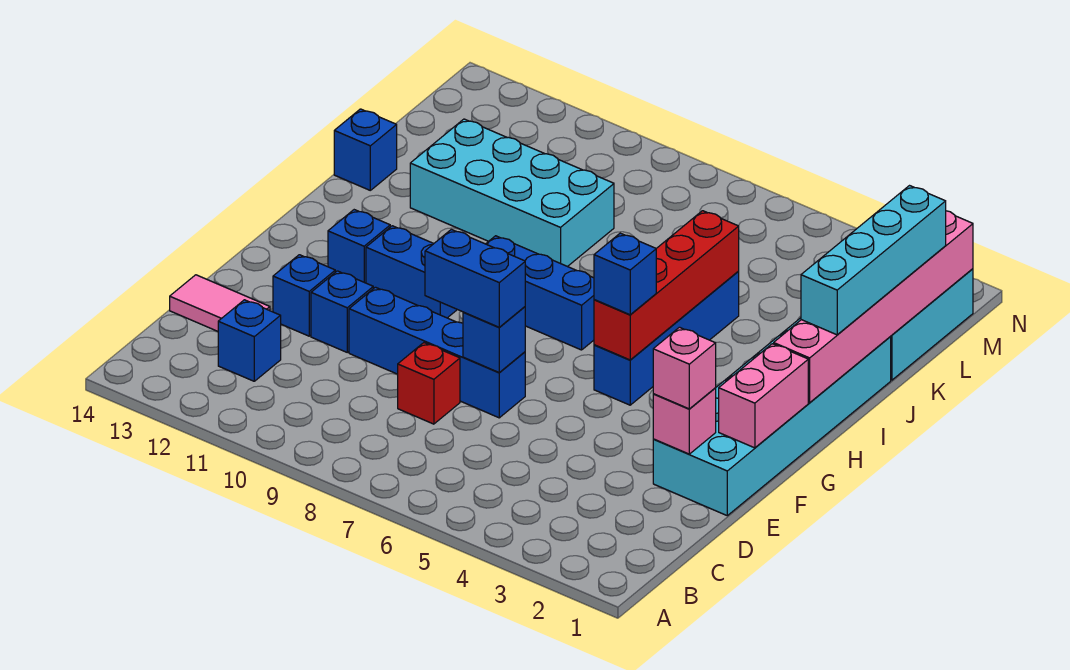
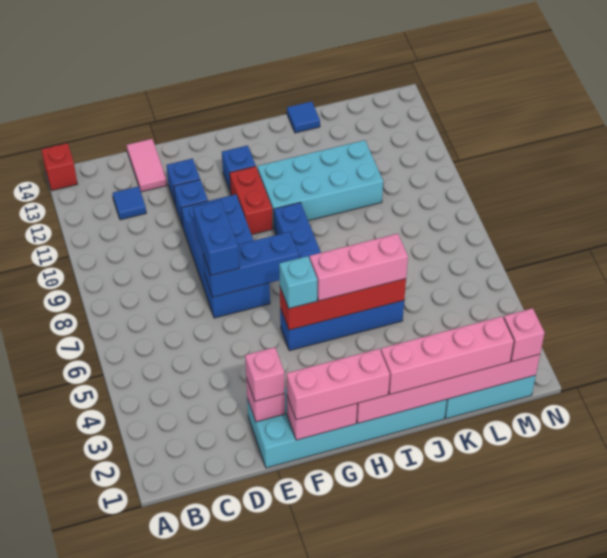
blue 1x1 brick [218,300,281,381] -> blue 1x1 tile [113,186,146,220]
red 1x1 brick [398,343,460,424] -> red 1x1 brick moved to [41,143,77,191]
blue 1x4 brick [349,287,525,418] -> blue 2x4 brick [181,194,270,318]
blue 1x1 brick [463,307,525,373] -> blue 1x3 brick [203,232,298,297]
none -> pink 1x3 brick [286,349,390,420]
blue 1x1 brick [594,233,656,315] -> cyan 1x1 brick [279,256,317,309]
blue 1x2 brick [366,226,457,318] -> red 1x2 brick [230,166,273,235]
none -> pink 1x3 brick [310,234,408,301]
cyan 1x4 brick [801,186,946,335] -> pink 1x4 brick [381,316,514,394]
cyan 2x4 brick [410,119,614,267] -> cyan 2x4 brick turned to [257,140,383,228]
blue 1x1 brick [334,109,397,190] -> blue 1x1 tile [287,101,320,133]
none -> pink 1x1 brick [504,308,544,362]

